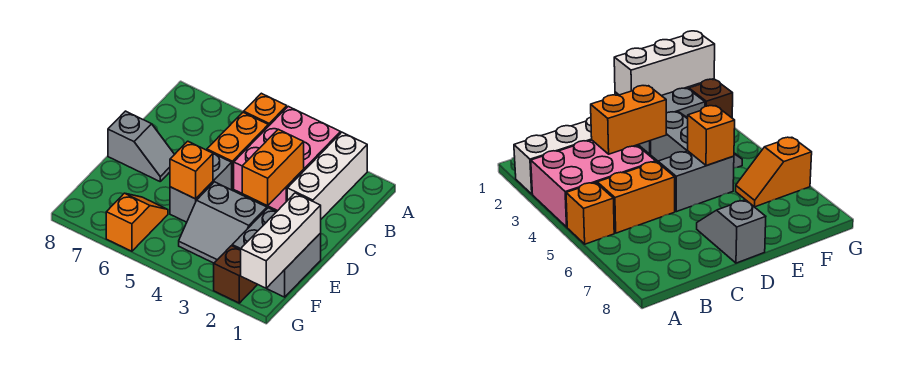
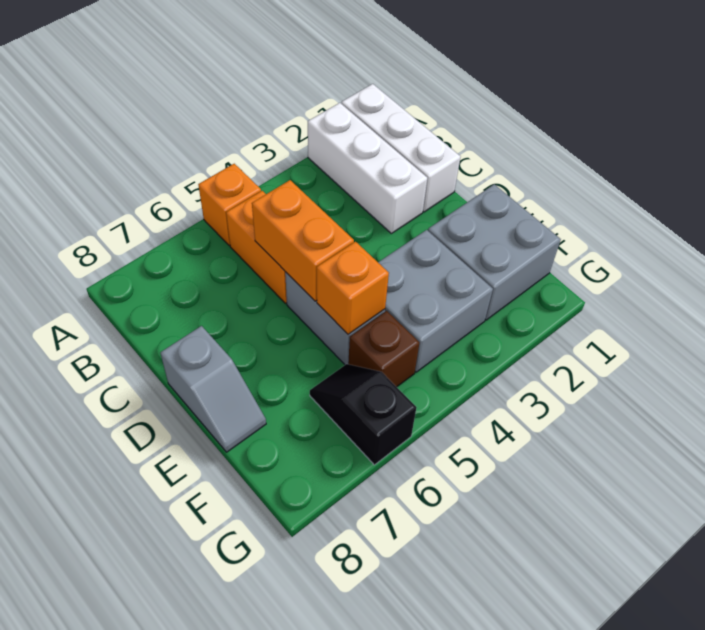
pink 2x3 brick [234,106,341,211] -> none
orange 1x2 brick [242,129,304,206] -> orange 1x2 brick moved to [252,180,354,301]
grey 1x2 slope [108,111,175,181] -> grey 1x2 slope turned to [160,326,266,452]
white 1x3 brick [241,193,321,288] -> white 1x3 brick moved to [342,84,460,212]
grey 2x2 slope [179,182,267,263] -> grey 2x2 brick [378,230,493,372]
orange 1x2 slope [106,193,168,251] -> black 1x2 slope [310,364,416,465]
brown 1x1 brick [214,246,257,303] -> brown 1x1 brick moved to [348,311,419,387]

